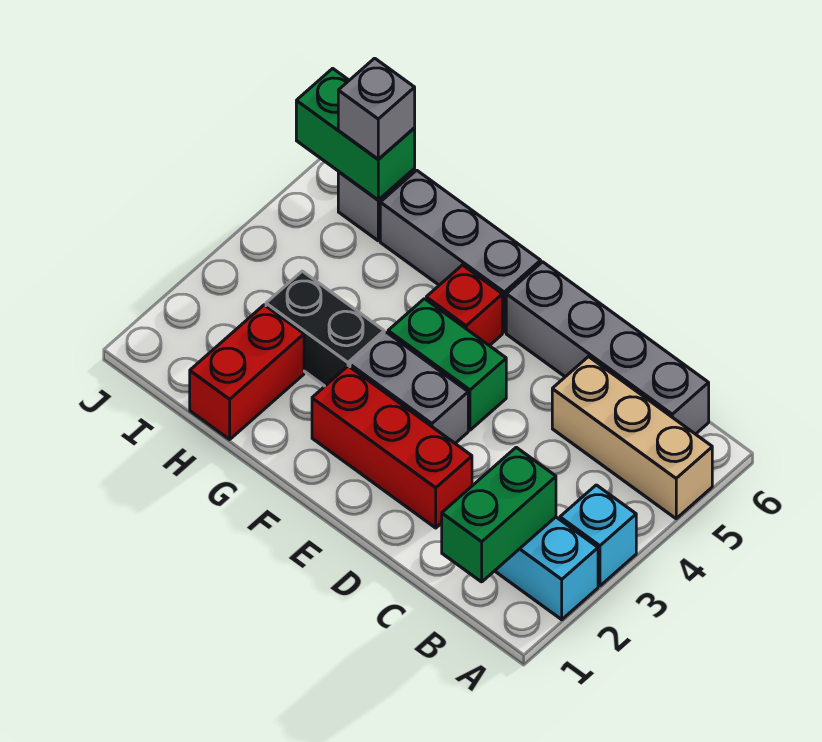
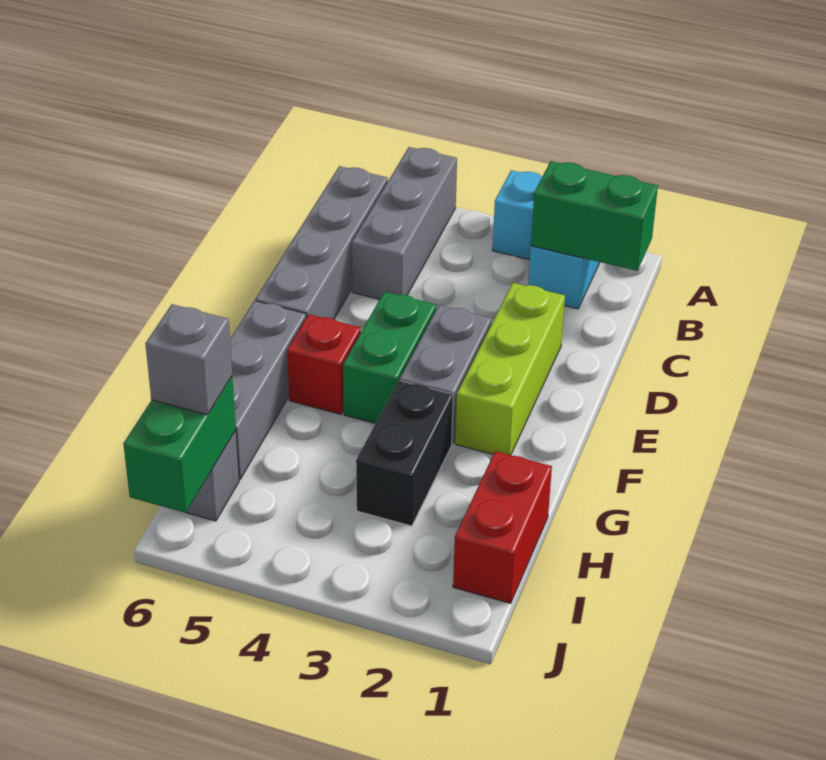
tan 1x3 brick [552,357,712,519] -> grey 1x3 brick [352,147,457,299]
red 1x3 brick [312,366,472,528] -> lime 1x3 brick [455,283,565,455]
red 1x2 brick [190,305,304,439] -> red 1x2 brick turned to [453,451,552,603]

